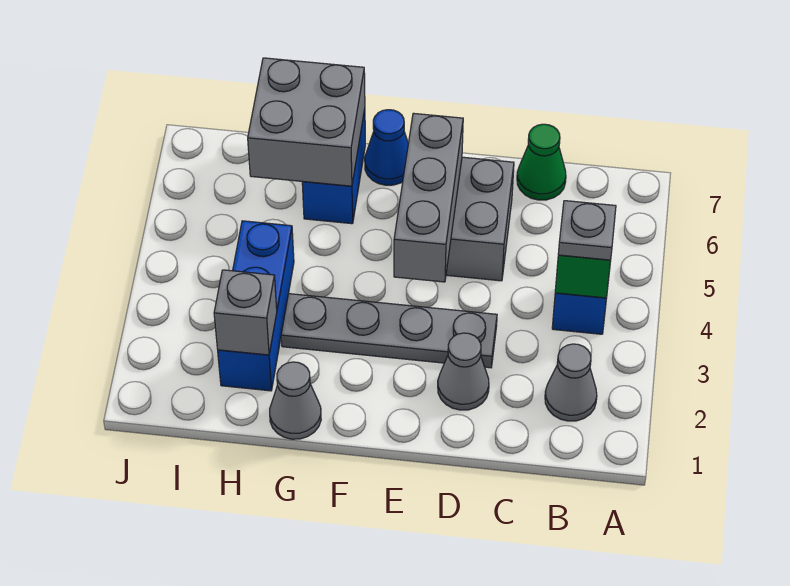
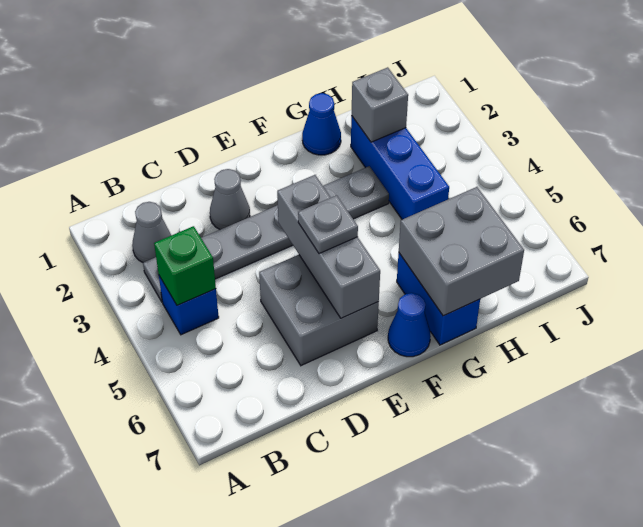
grey 1x1 plate [558,201,616,260] -> grey 1x1 plate moved to [298,195,358,254]
green 1x1 cone [517,124,566,200] -> none
grey 1x4 plate [281,294,497,368] -> grey 1x6 plate [143,166,389,302]
grey 1x1 cone [270,362,321,439] -> blue 1x1 cone [302,93,341,155]

